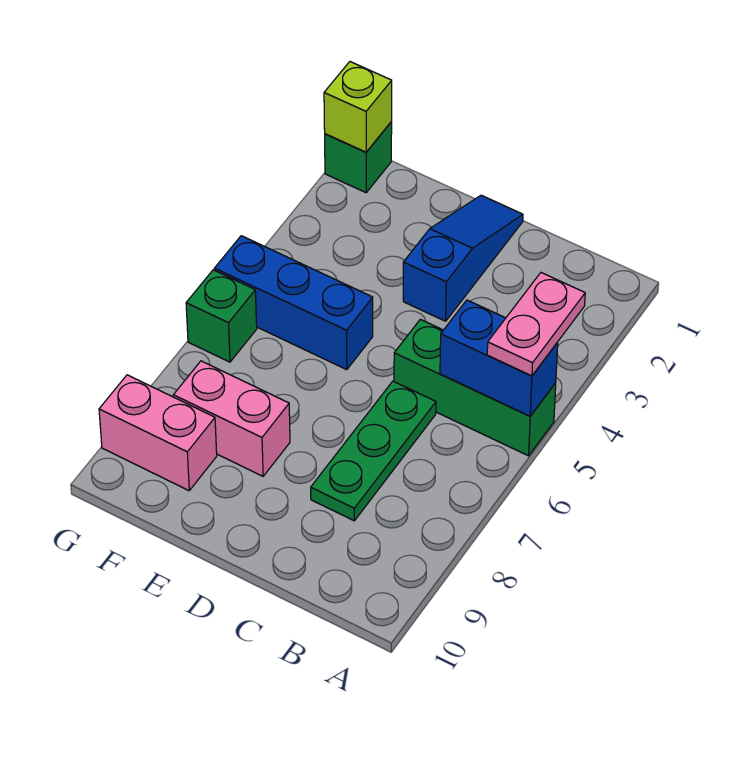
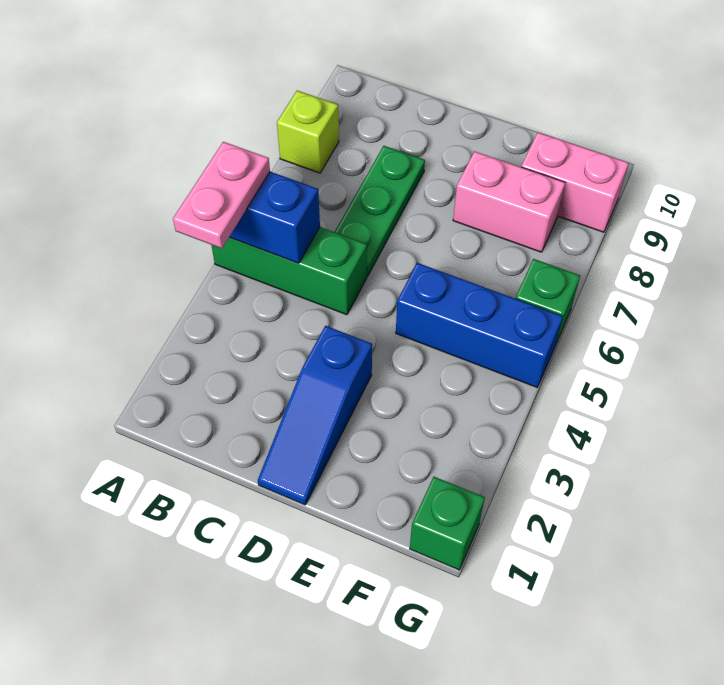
lime 1x1 brick [324,62,392,152] -> lime 1x1 brick moved to [277,91,339,173]

